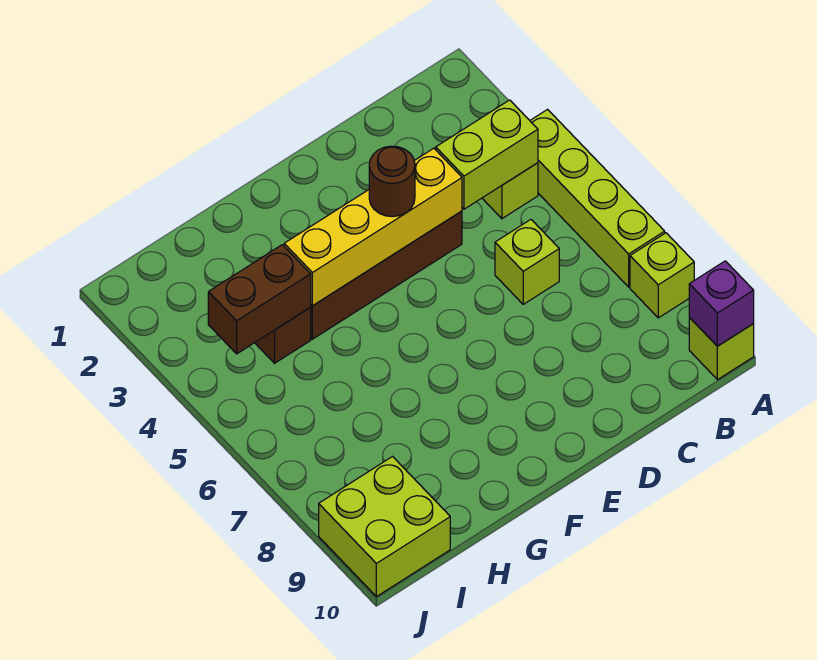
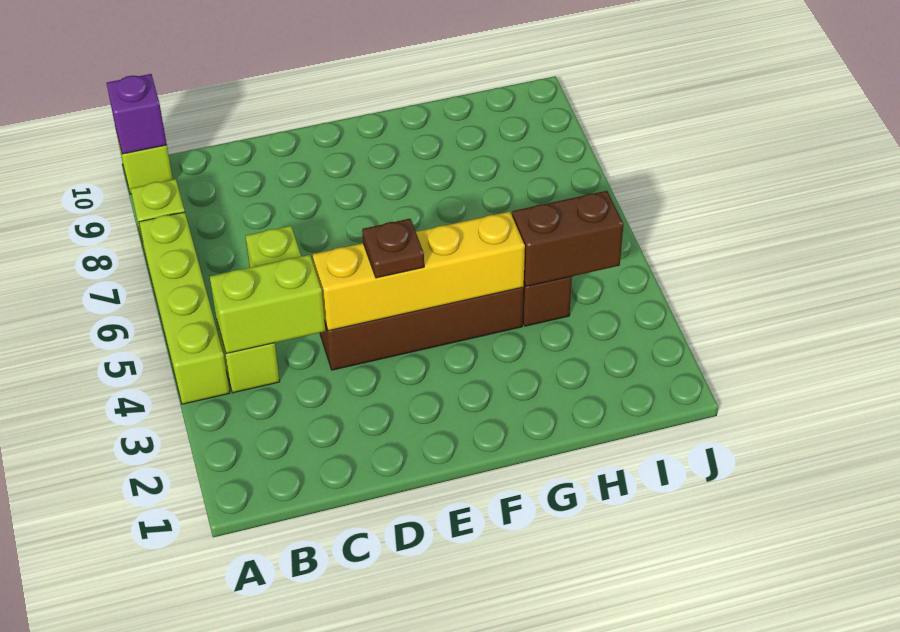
brown 1x1 round brick [369,146,415,217] -> brown 1x1 plate [362,219,424,278]
lime 2x2 brick [319,457,450,597] -> none

